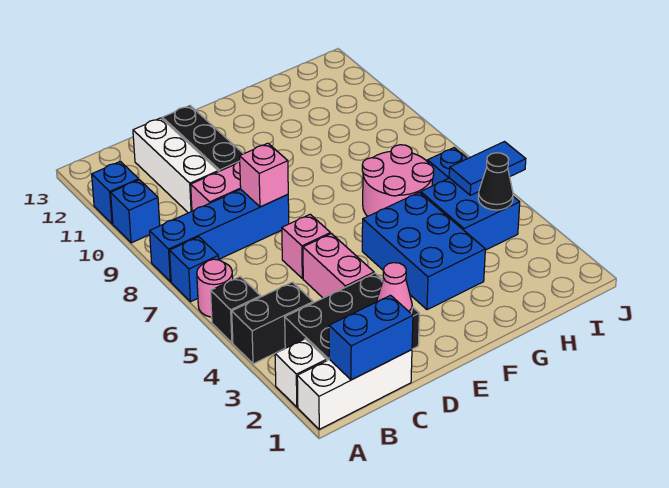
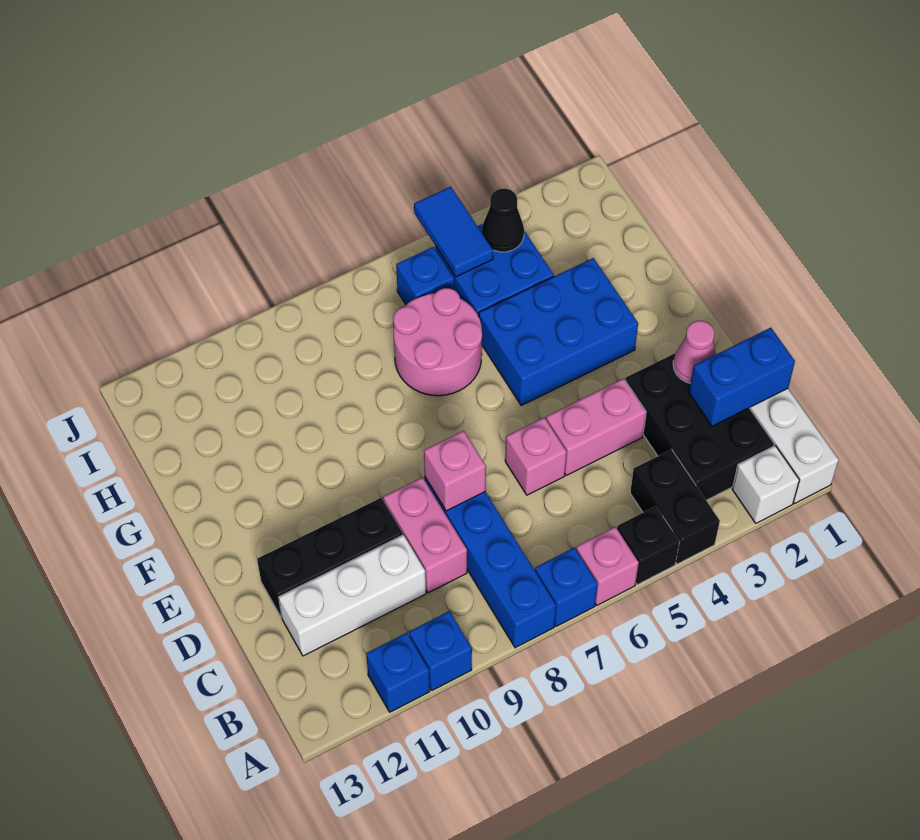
pink 1x1 round brick [197,259,233,317] -> pink 1x1 brick [576,527,639,605]
blue 1x2 brick [329,295,413,380] -> blue 1x2 brick turned to [689,328,795,426]

